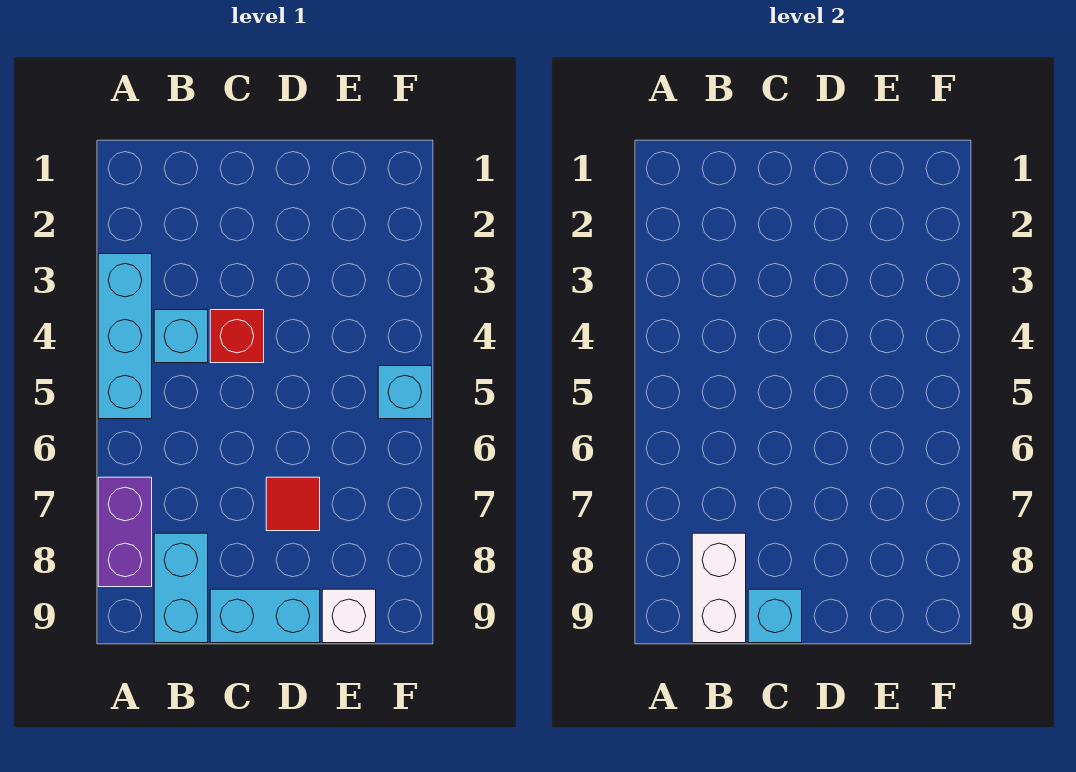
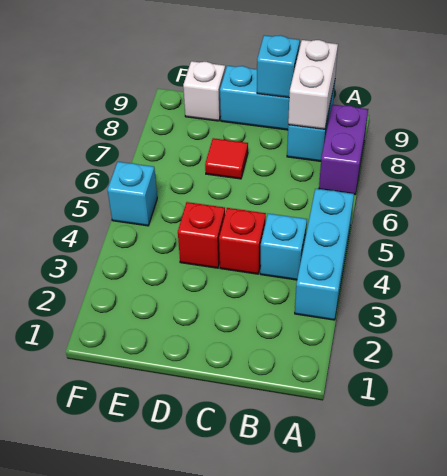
none -> red 1x1 brick [178,202,225,268]

